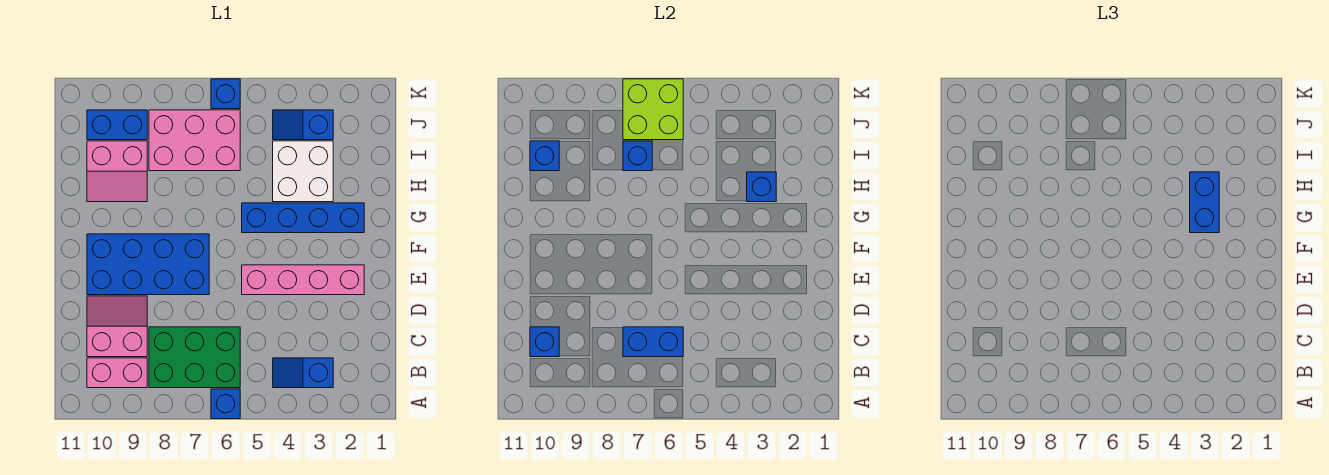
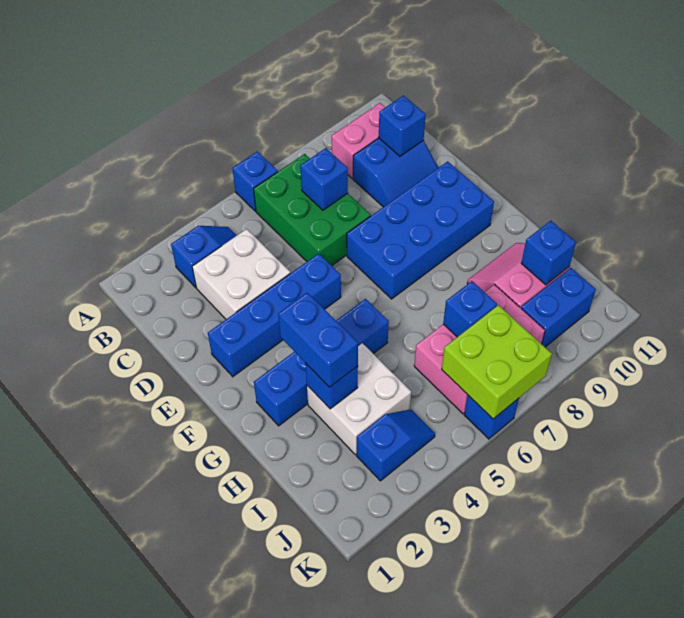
green 2x3 brick [149,327,240,388] -> green 2x3 brick turned to [254,154,371,266]
none -> white 2x2 brick [192,229,290,319]
blue 1x2 brick [623,327,683,357] -> blue 1x1 brick [300,148,348,210]
pink 2x2 slope [87,296,147,357] -> blue 2x2 slope [353,138,438,207]
pink 1x4 brick [242,265,364,295] -> blue 1x4 brick [208,254,341,377]

